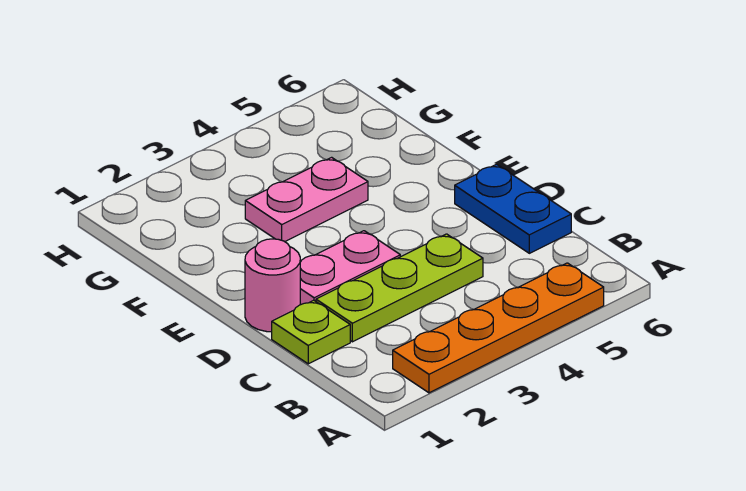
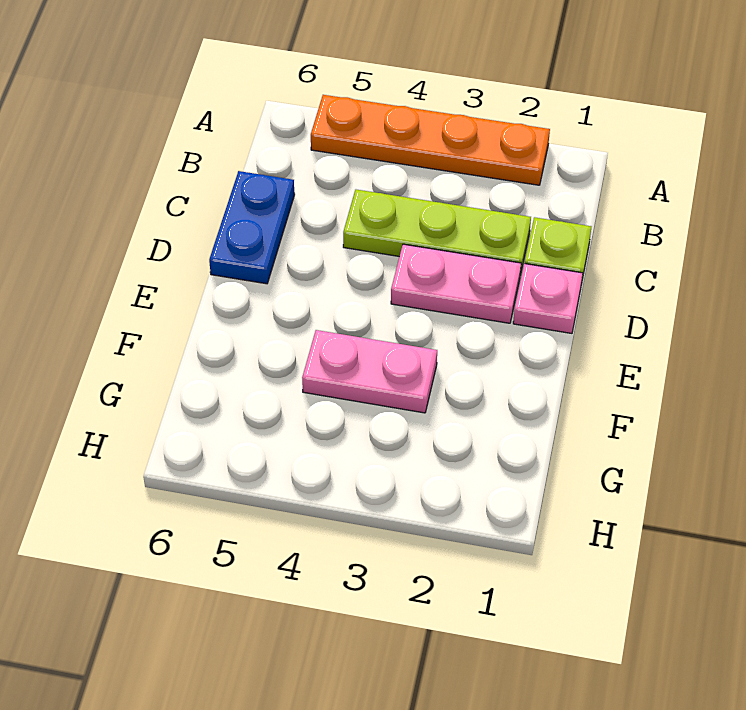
pink 1x1 round brick [245,239,300,332] -> pink 1x1 plate [513,264,583,333]

